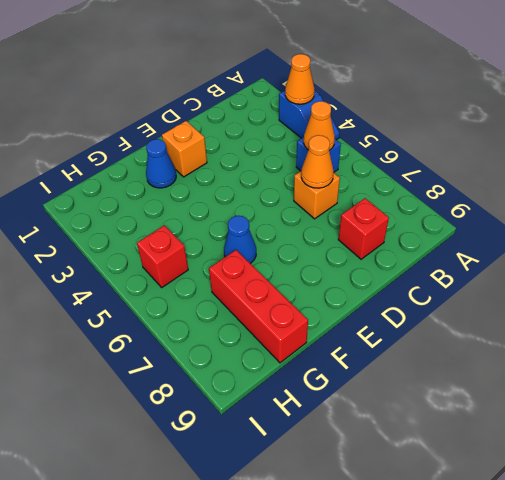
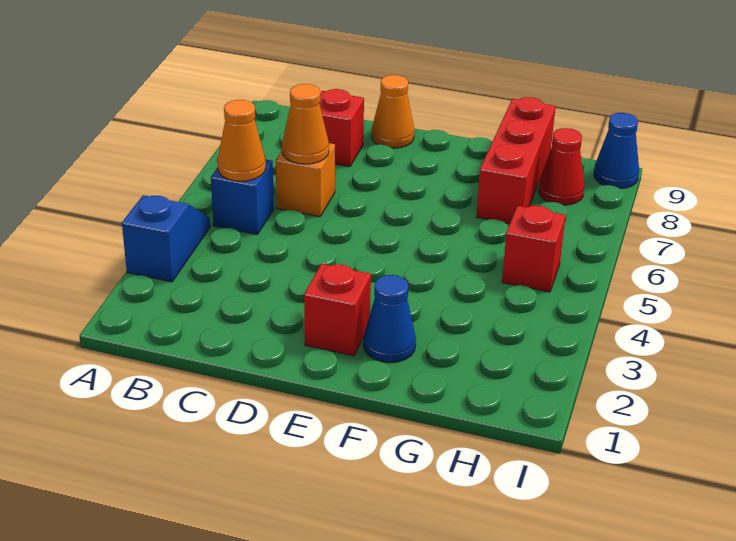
orange 1x1 cone [285,54,314,104] -> orange 1x1 cone moved to [371,75,414,148]
orange 1x1 brick [162,121,207,177] -> red 1x1 brick [304,264,371,356]
blue 1x1 cone [224,216,256,263] -> blue 1x1 cone moved to [594,113,639,188]
none -> red 1x1 cone [539,128,584,205]

